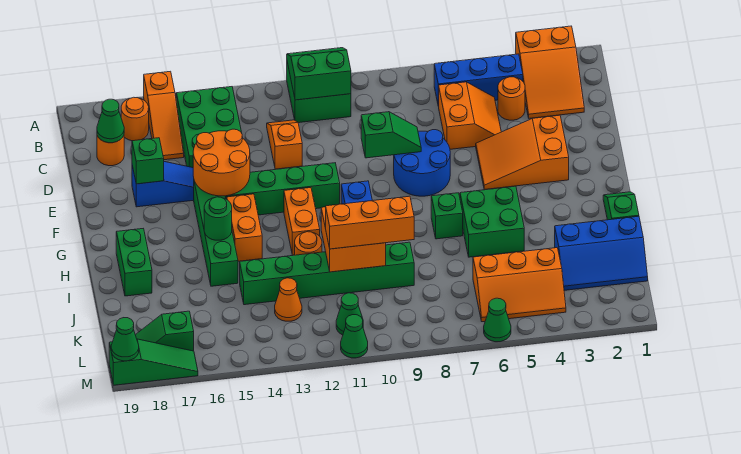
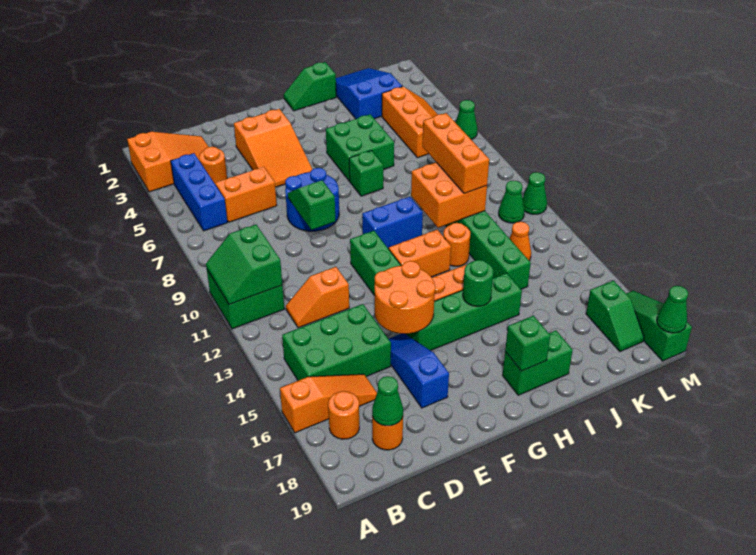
green 1x1 brick [132,138,164,184] -> green 1x1 brick moved to [505,316,550,371]
blue 2x3 slope [555,216,648,290] -> blue 2x3 slope turned to [336,68,402,119]

